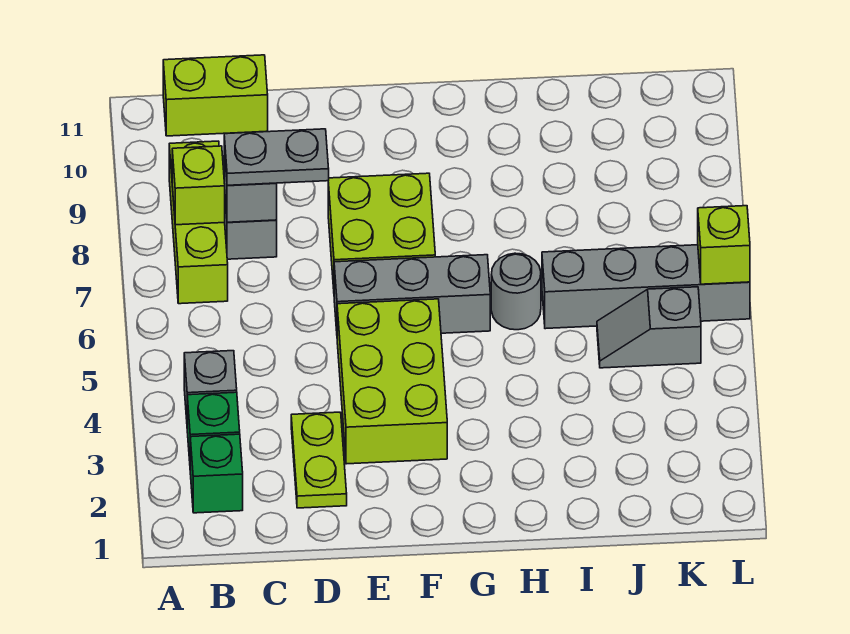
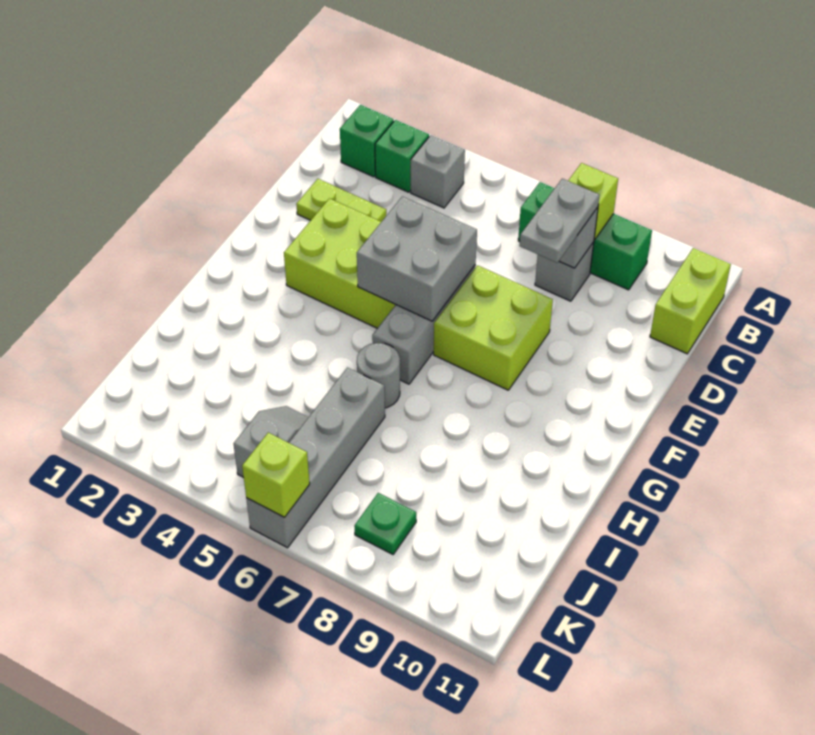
lime 1x3 brick [169,141,228,304] -> green 1x3 brick [518,182,652,290]
none -> grey 2x2 brick [357,196,477,321]
none -> green 1x1 plate [354,493,416,554]

